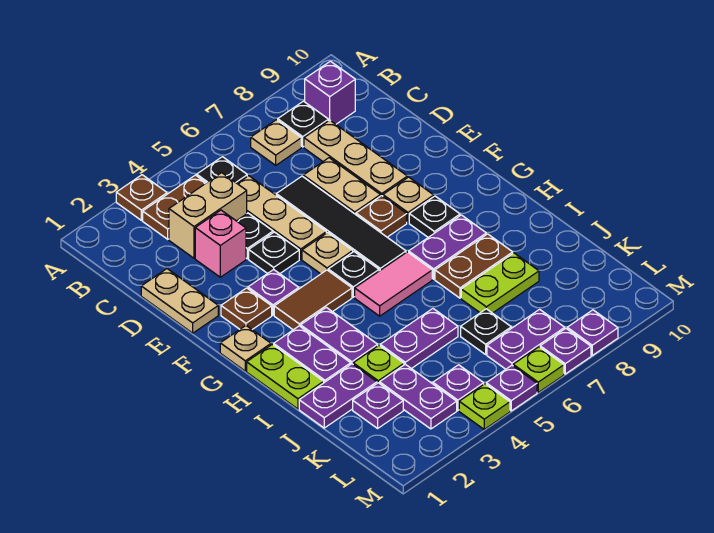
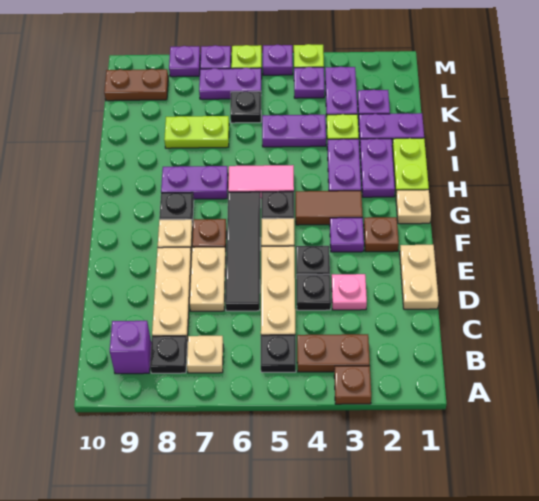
tan 1x2 brick [169,173,247,258] -> none
pink 1x1 brick [195,210,246,277] -> pink 1x1 plate [332,274,367,310]
brown 1x2 plate [435,234,513,298] -> brown 1x2 plate moved to [104,69,168,101]

